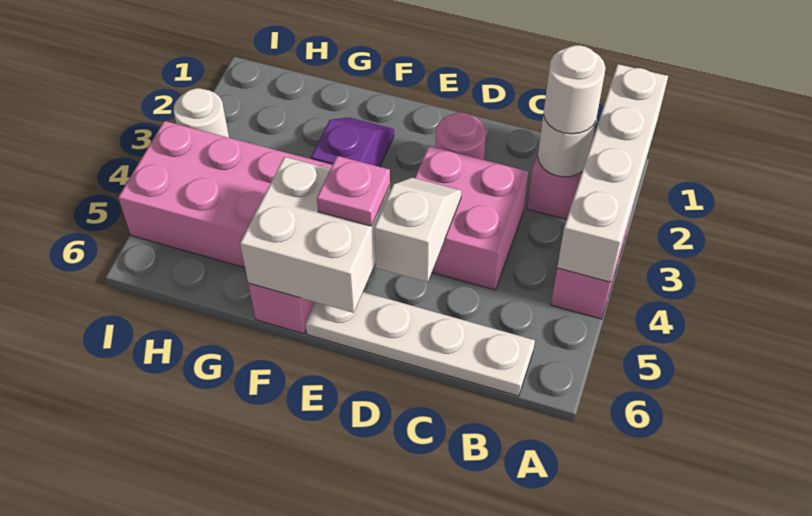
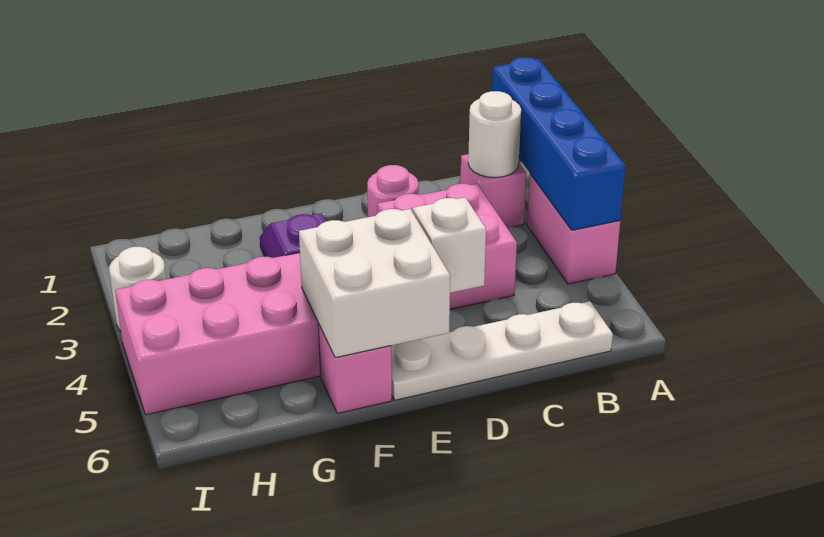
white 1x4 brick [557,64,668,282] -> blue 1x4 brick [492,57,626,230]
white 1x1 round brick [543,45,605,134] -> none
pink 1x1 plate [317,156,390,226] -> none

